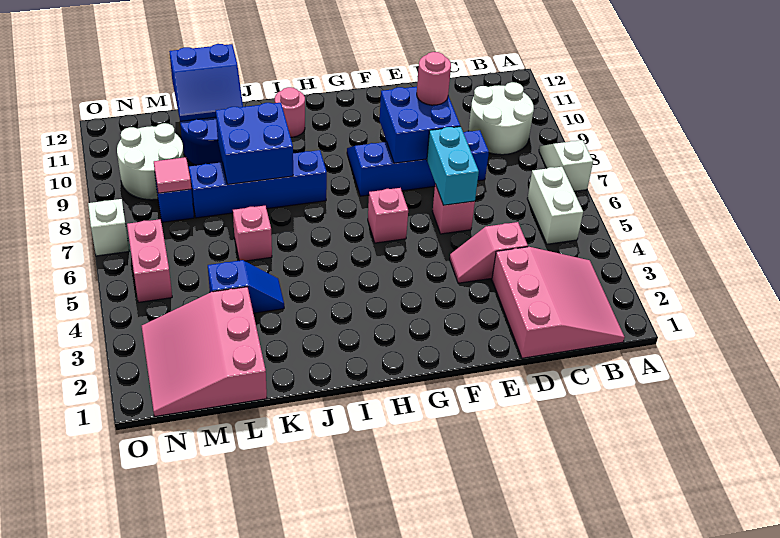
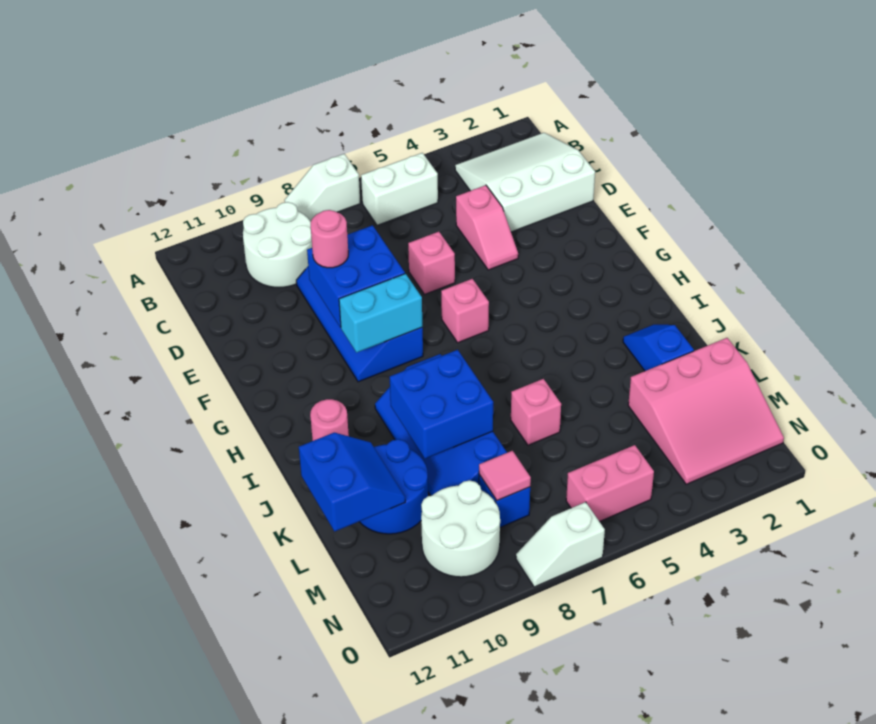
pink 3x3 slope [492,247,625,358] -> white 3x3 slope [455,133,595,232]
cyan 1x2 brick [427,127,479,205] -> cyan 1x2 brick moved to [339,274,422,353]
blue 1x2 slope [208,260,284,313] -> blue 1x2 slope moved to [623,325,694,371]

